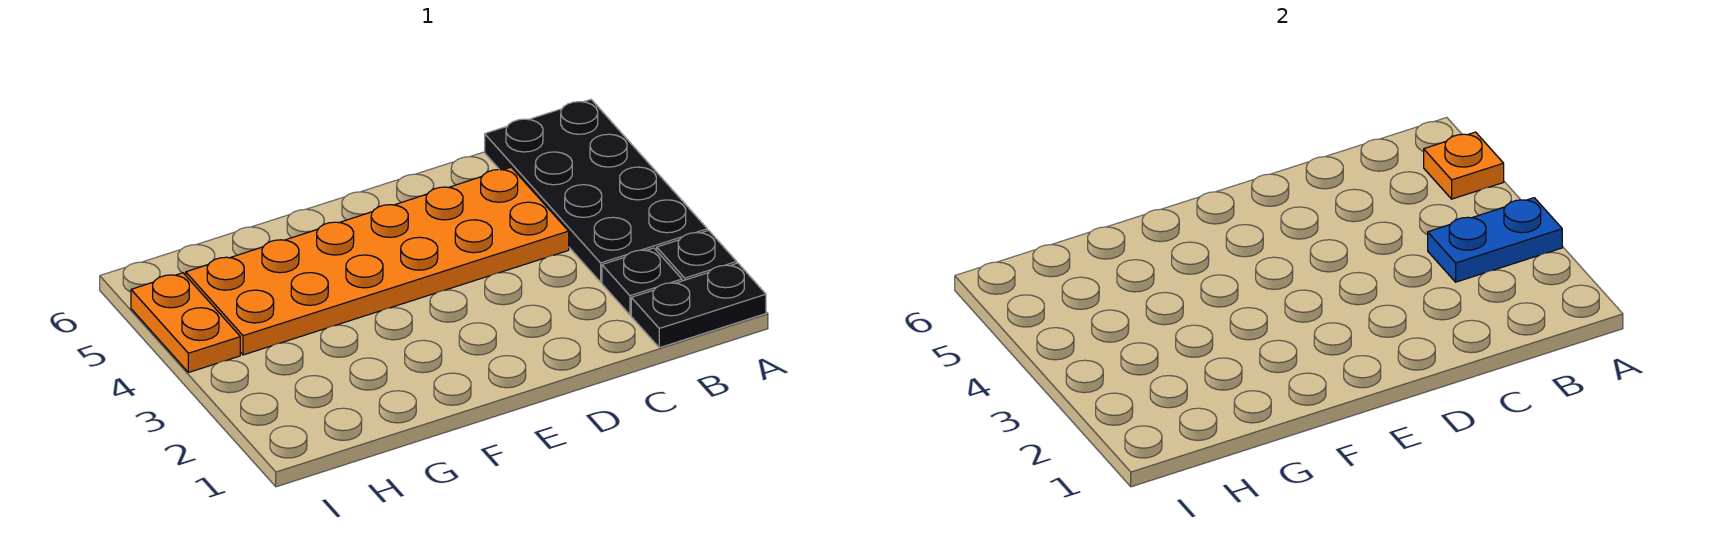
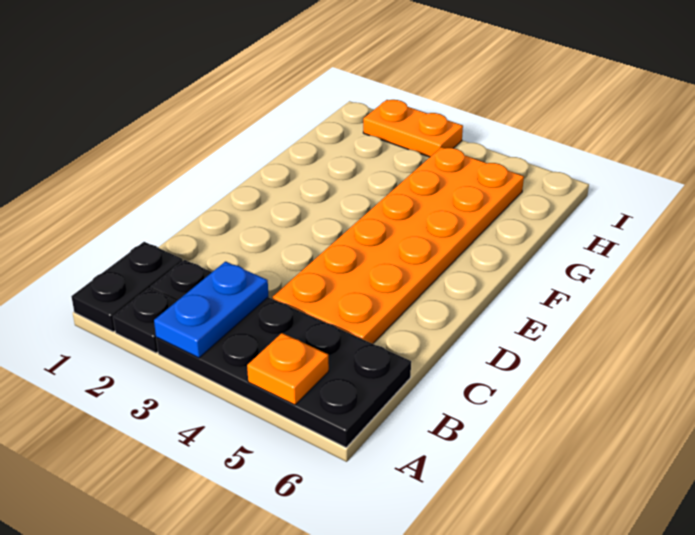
orange 1x2 plate [131,273,240,372] -> orange 1x2 plate moved to [363,100,463,157]

